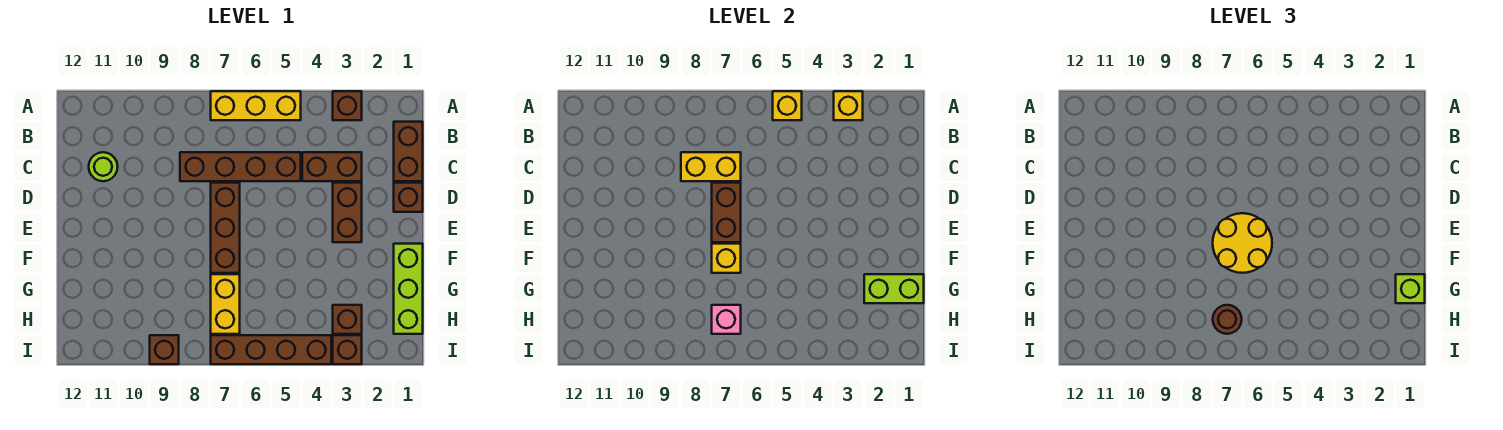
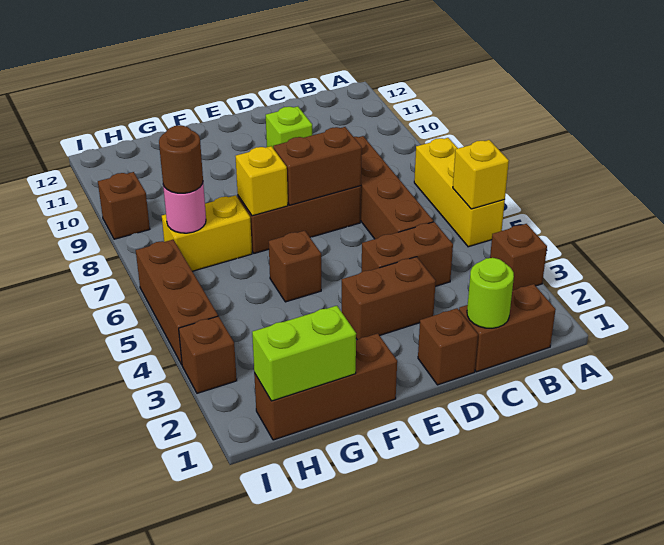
yellow 1x1 brick [834,91,863,120] -> none
brown 1x2 brick [302,152,362,181] -> brown 1x2 brick turned to [362,222,453,286]
yellow 1x2 brick [681,152,741,181] -> none
lime 1x1 round brick [89,152,118,181] -> lime 1x1 round brick moved to [467,258,514,328]
yellow 2x2 round brick [1213,213,1272,273] -> none
lime 1x3 brick [394,244,423,334] -> brown 1x3 brick [254,333,397,440]
lime 1x2 brick [864,274,924,303] -> lime 1x2 brick turned to [252,306,356,401]
lime 1x1 brick [1396,274,1425,303] -> lime 1x1 brick moved to [266,106,312,147]
brown 1x1 brick [333,305,362,334] -> brown 1x1 brick moved to [269,231,321,302]
pink 1x1 brick [712,305,741,334] -> pink 1x1 round brick [163,184,206,233]
brown 1x4 brick [211,335,331,364] -> brown 1x3 brick [136,240,218,365]

